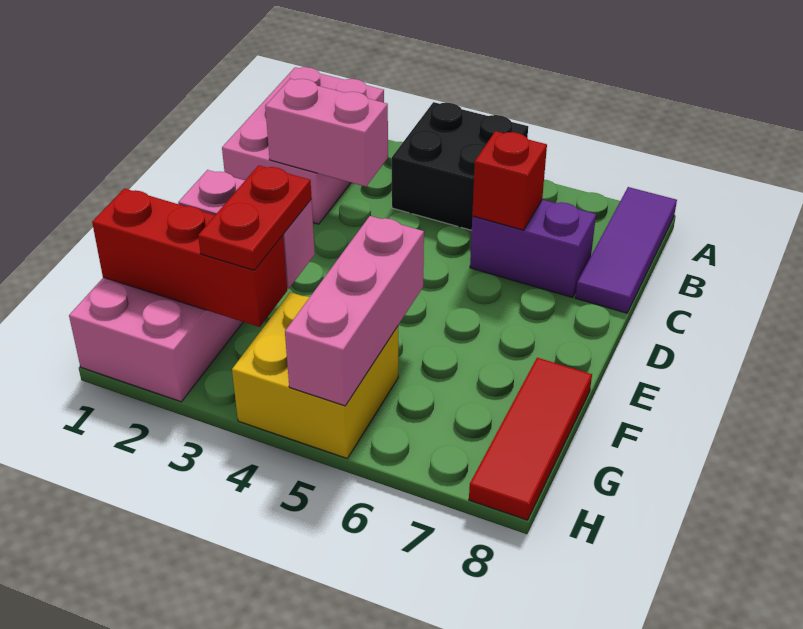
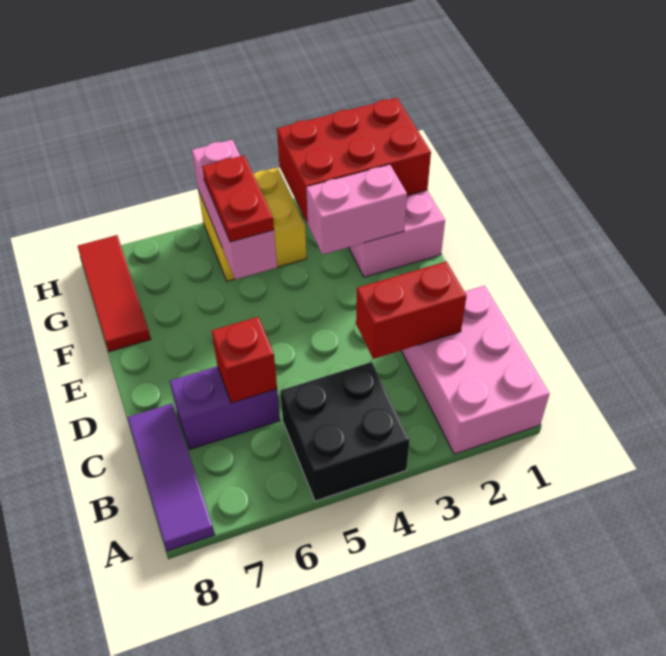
pink 1x2 brick [265,79,388,187] -> red 1x2 brick [356,261,466,359]
red 1x2 plate [198,165,312,270] -> red 1x2 plate moved to [202,155,274,242]
red 1x3 brick [92,188,287,327] -> red 2x3 brick [277,98,431,223]

